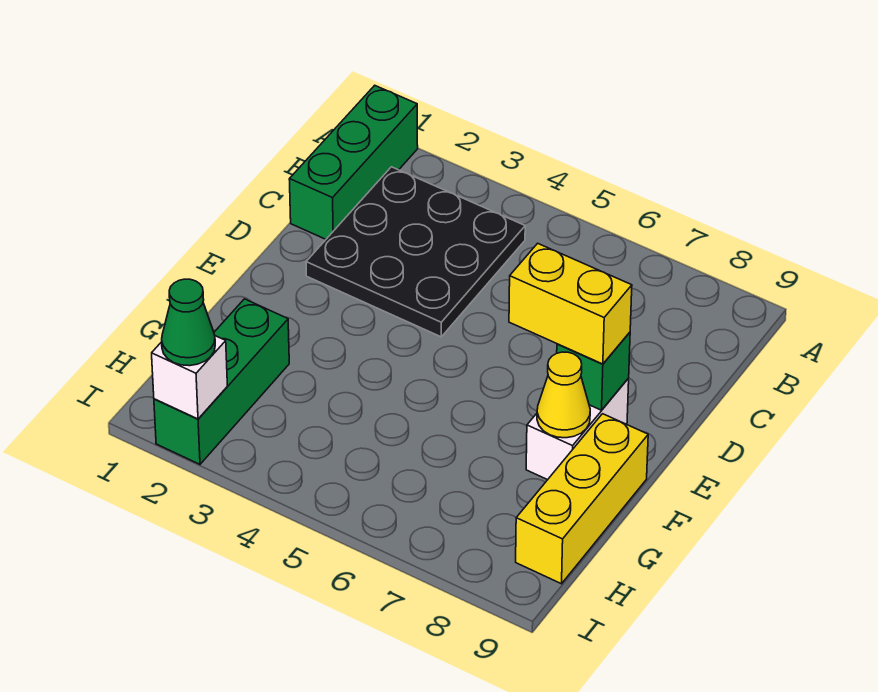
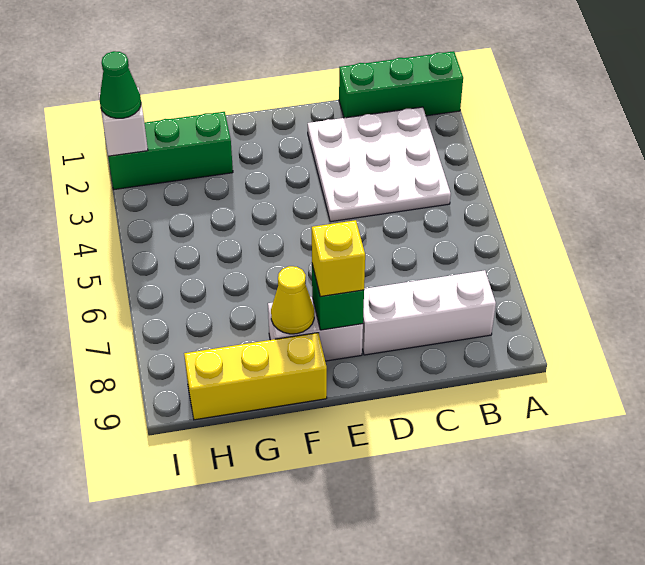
black 3x3 plate [306,167,525,337] -> white 3x3 plate [308,107,451,222]
none -> white 1x3 brick [362,270,496,355]
yellow 1x2 brick [509,243,632,364] -> yellow 1x1 brick [312,220,365,297]

